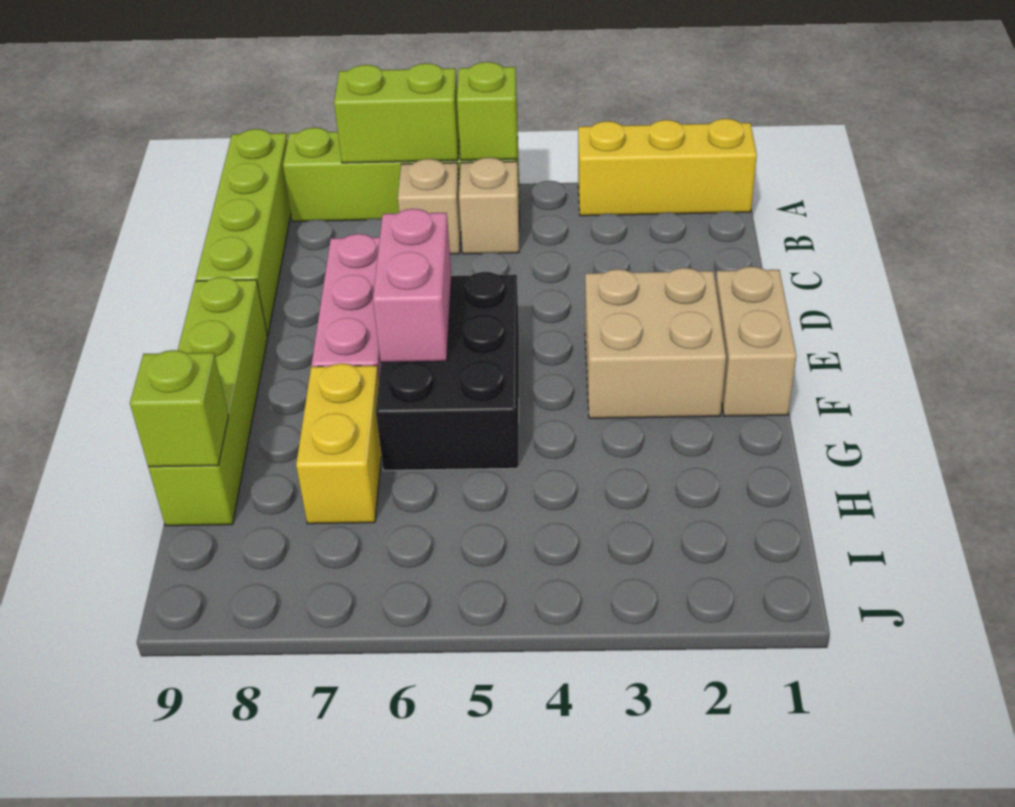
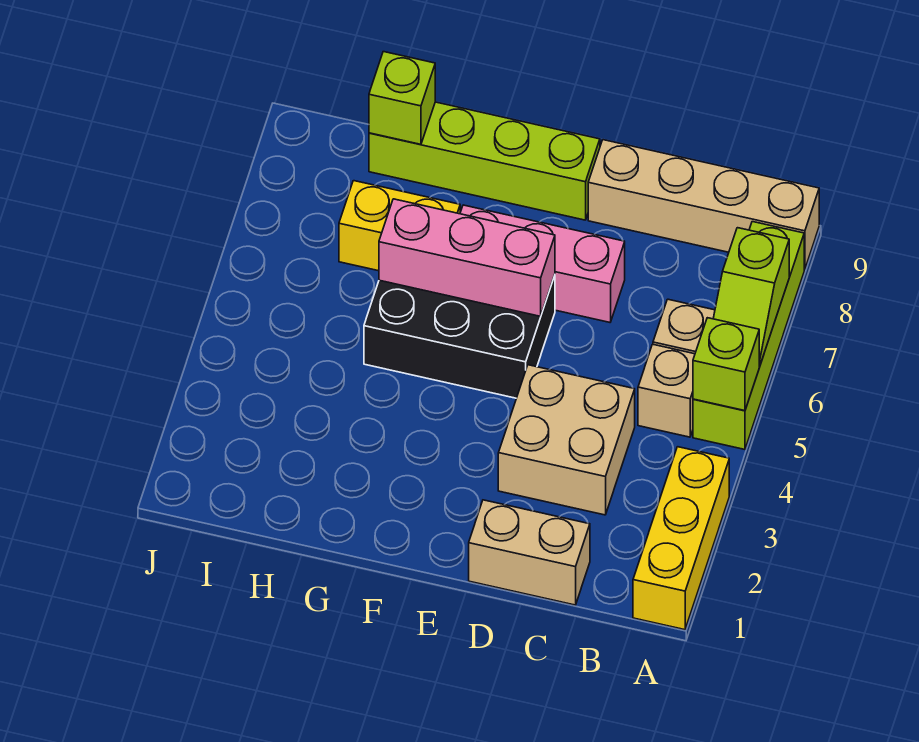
lime 1x2 brick [334,63,459,163] -> lime 1x2 slope [713,228,789,366]
lime 1x4 brick [196,129,291,336] -> tan 1x4 brick [588,140,819,269]
tan 1x2 brick [716,267,796,416] -> tan 1x2 brick moved to [469,500,590,605]
tan 2x2 brick [585,268,726,418] -> tan 2x2 brick moved to [498,365,635,515]
pink 1x2 brick [373,209,451,362] -> pink 1x3 brick [379,199,555,316]

